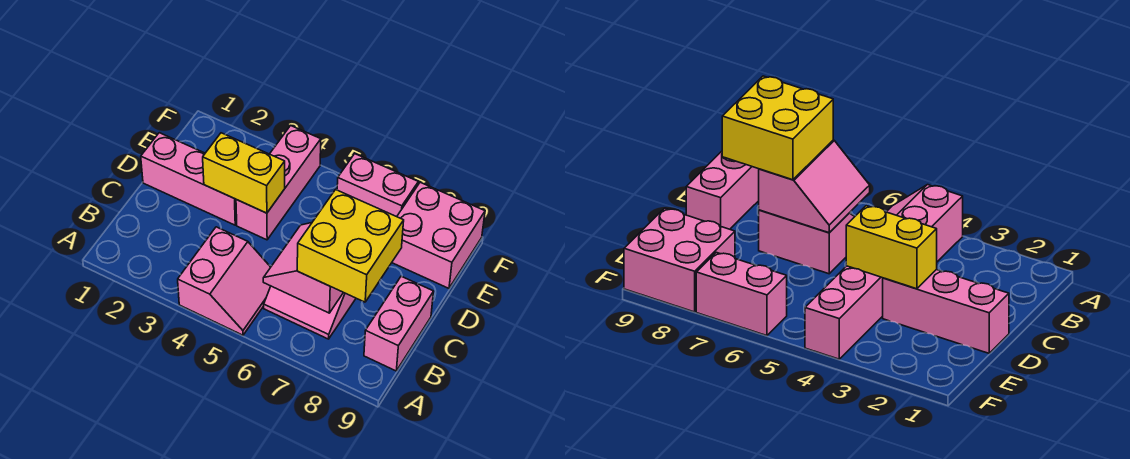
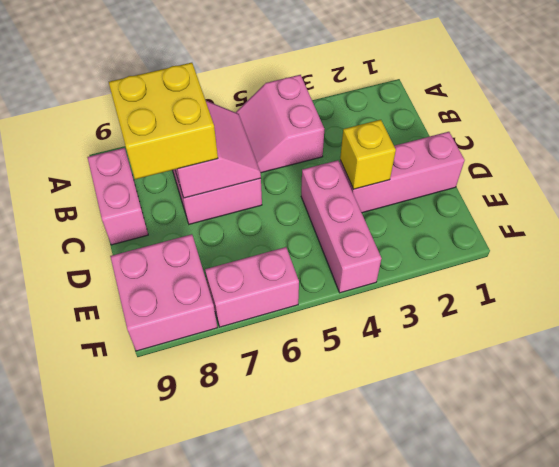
yellow 1x2 brick [203,133,285,213] -> yellow 1x1 brick [340,120,396,189]

